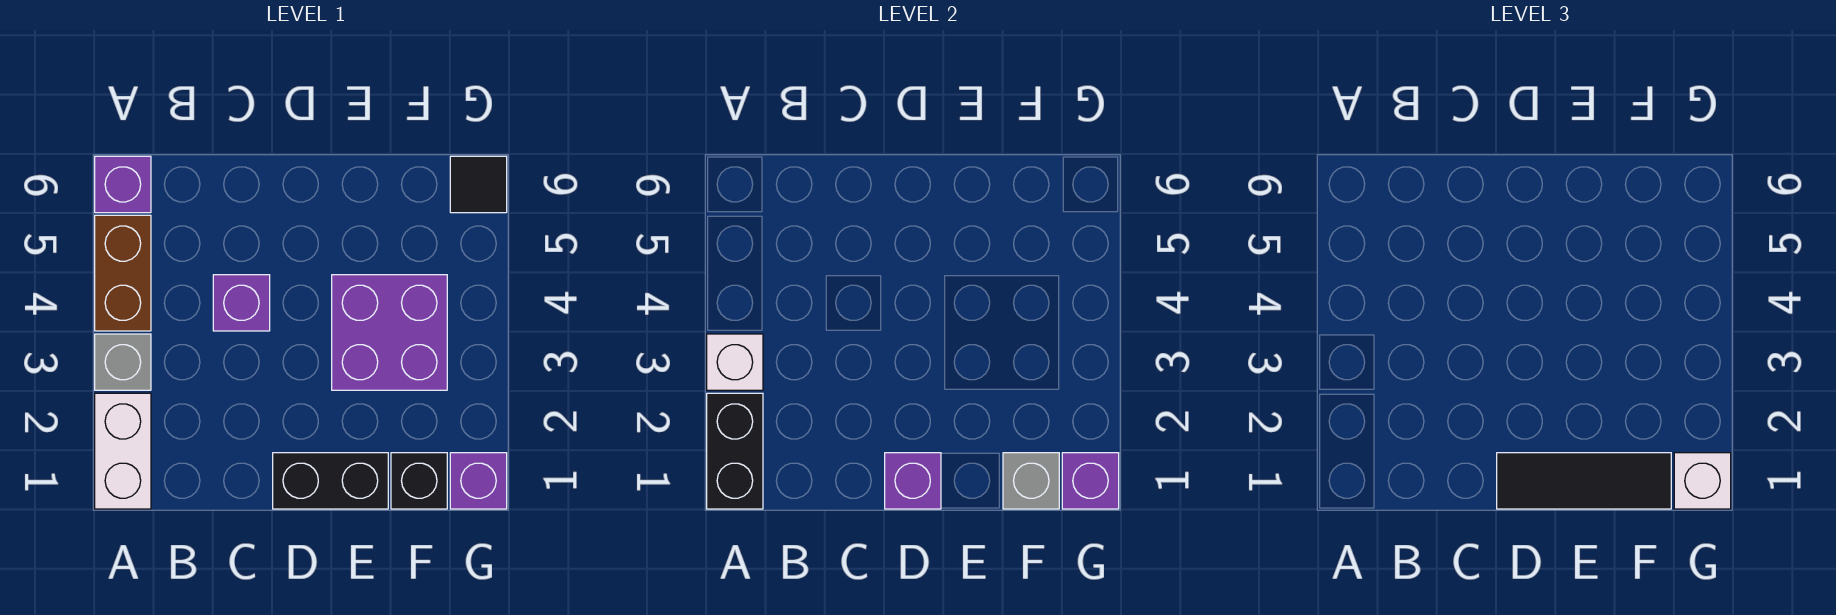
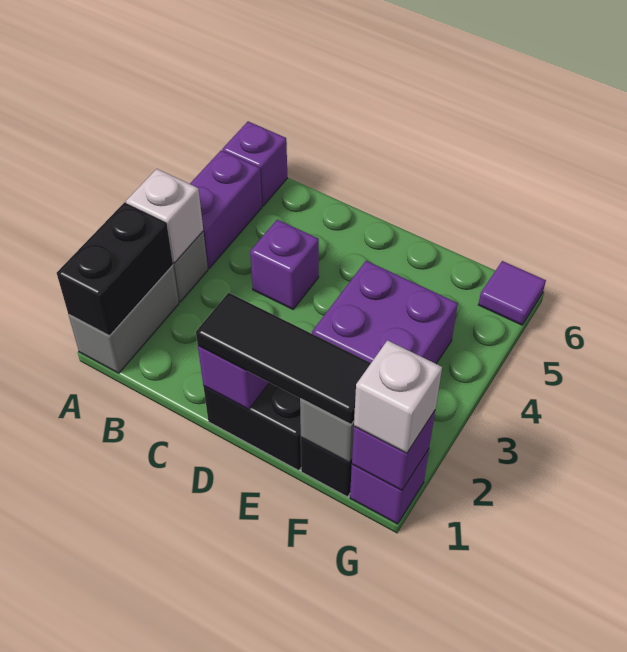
white 1x2 brick [95,393,151,509] -> grey 1x2 brick [69,265,179,373]
brown 1x2 brick [95,215,151,331] -> purple 1x2 brick [190,150,262,268]
black 1x1 tile [450,156,507,213] -> purple 1x1 tile [478,261,546,325]

